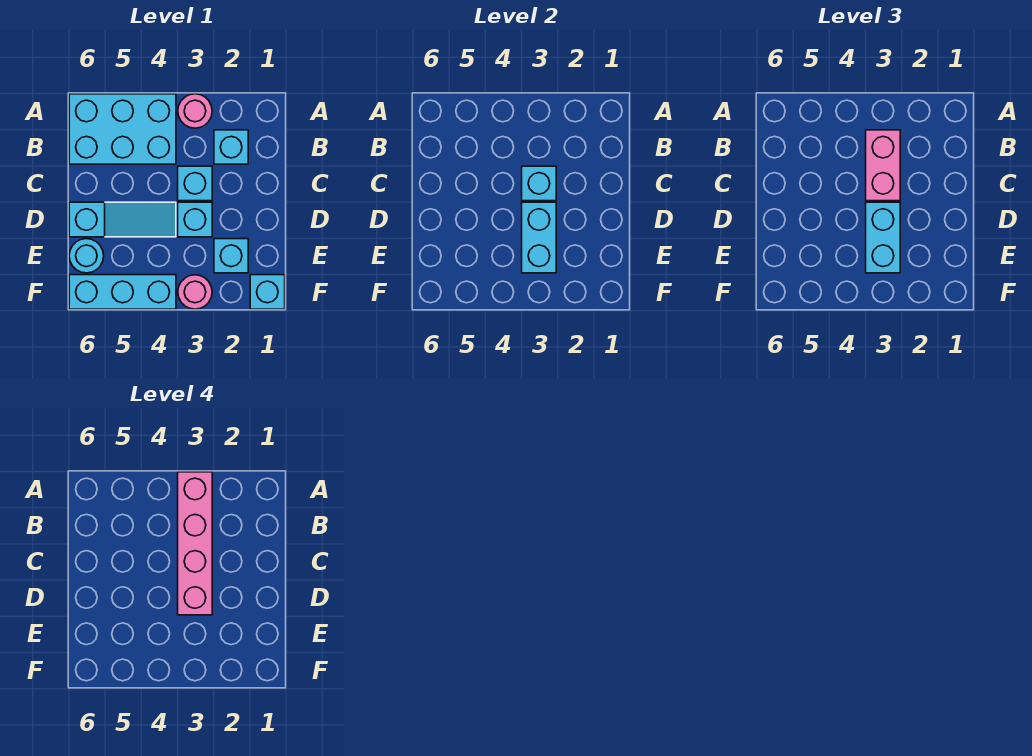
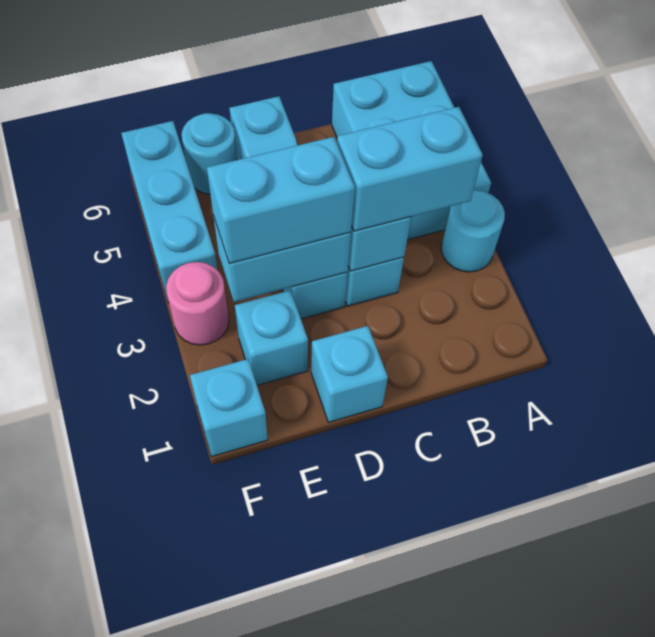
pink 1x1 round brick [178,94,212,128] -> cyan 1x1 round brick [441,190,505,272]
pink 1x4 brick [178,472,212,615] -> none
cyan 1x1 brick [214,130,248,164] -> cyan 1x1 brick moved to [311,326,388,422]
pink 1x2 brick [866,130,900,201] -> cyan 1x2 brick [337,107,483,231]

